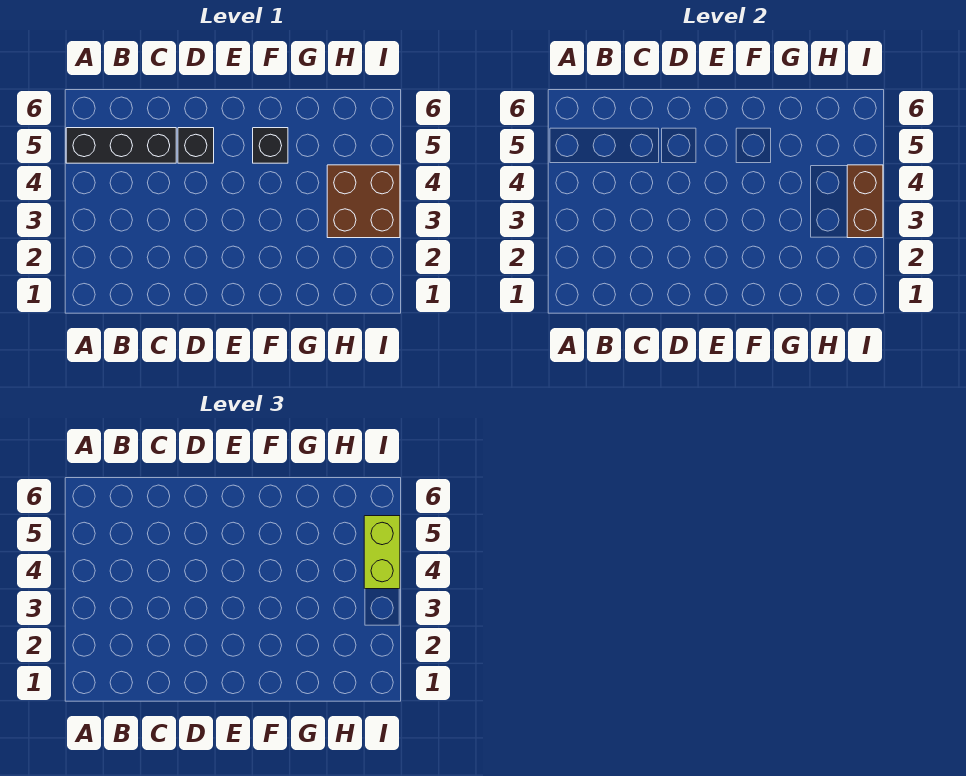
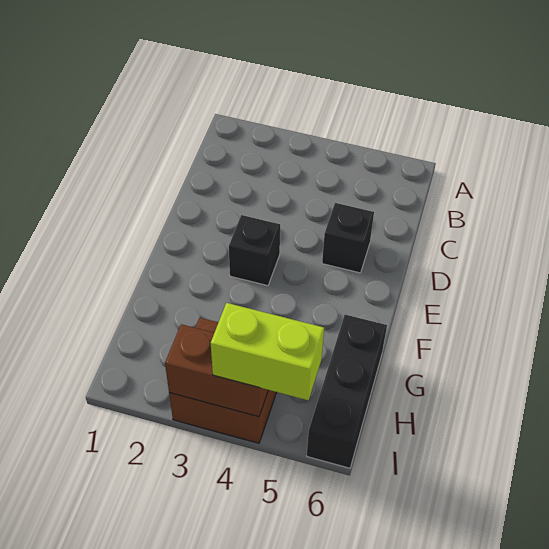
black 1x3 brick [66,128,176,163] -> black 1x3 brick moved to [307,315,387,468]
black 1x1 brick [253,128,288,163] -> black 1x1 brick moved to [229,215,280,286]

